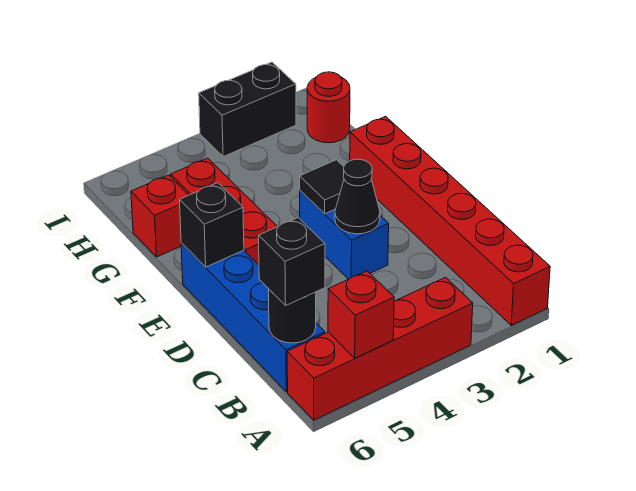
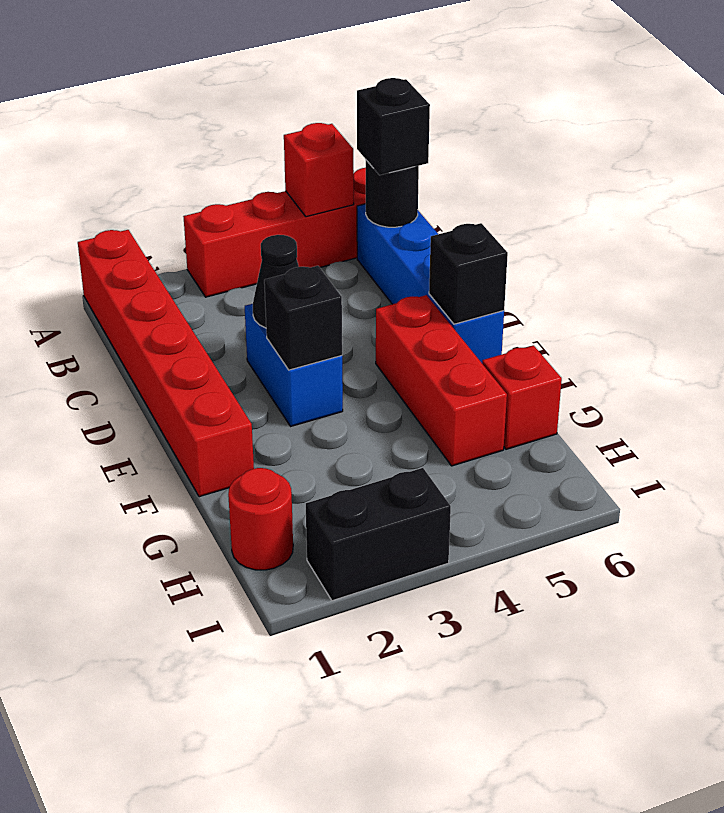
black 1x1 tile [300,160,344,214] -> black 1x1 brick [264,266,342,370]

